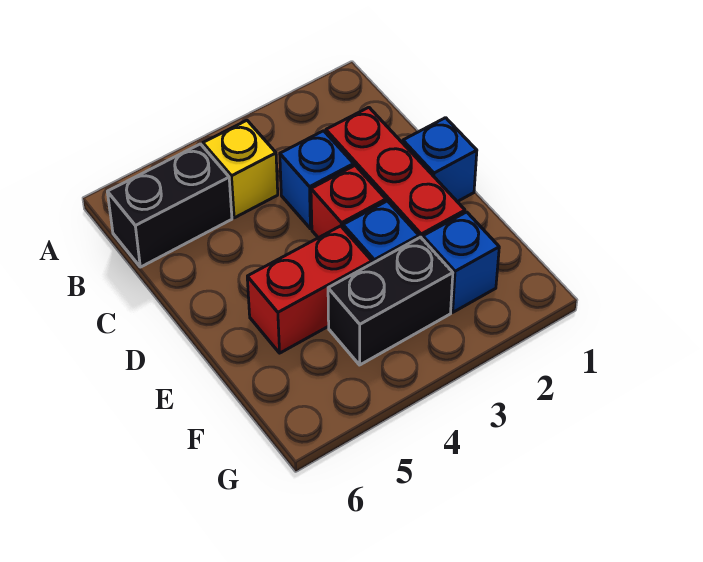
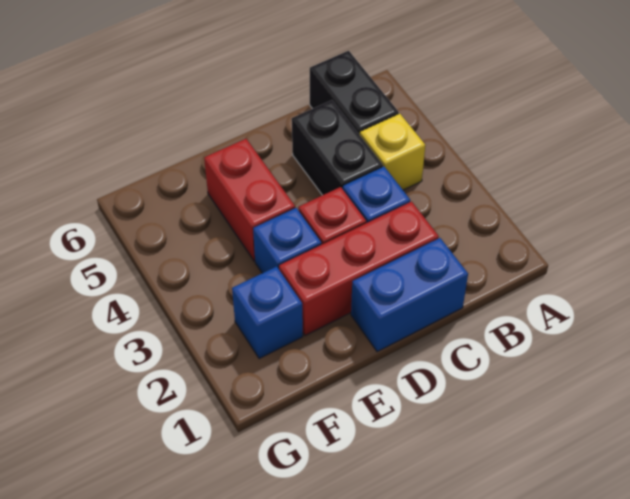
blue 1x1 brick [403,118,477,202] -> blue 1x2 brick [351,238,468,352]
black 1x2 brick [328,237,453,365] -> black 1x2 brick moved to [292,100,383,195]

